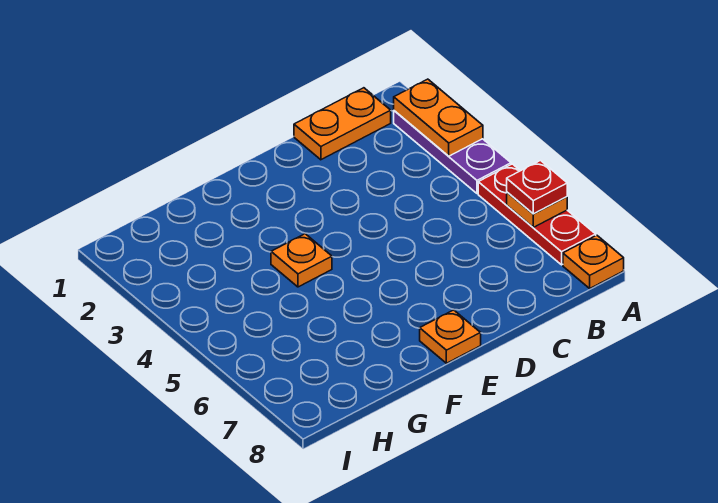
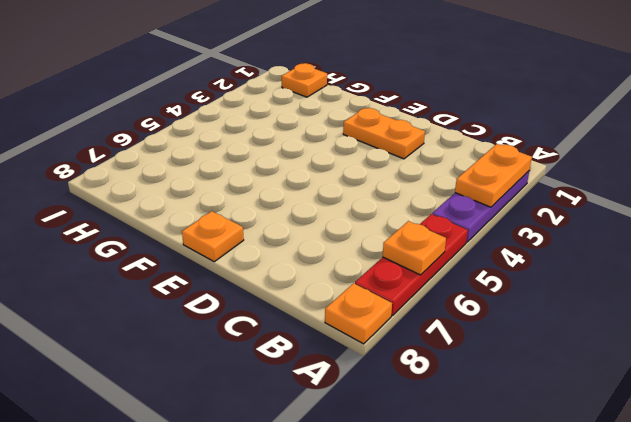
red 1x1 plate [507,161,567,214] -> none
orange 1x2 plate [294,88,391,160] -> orange 1x2 plate moved to [343,108,425,159]
orange 1x1 plate [271,234,332,287] -> orange 1x1 plate moved to [282,63,327,97]

